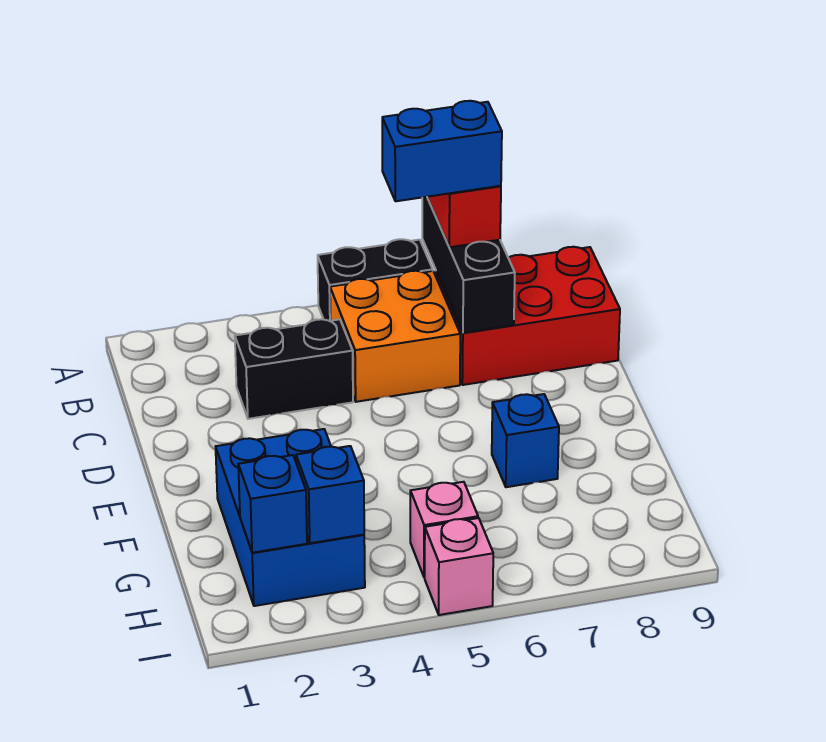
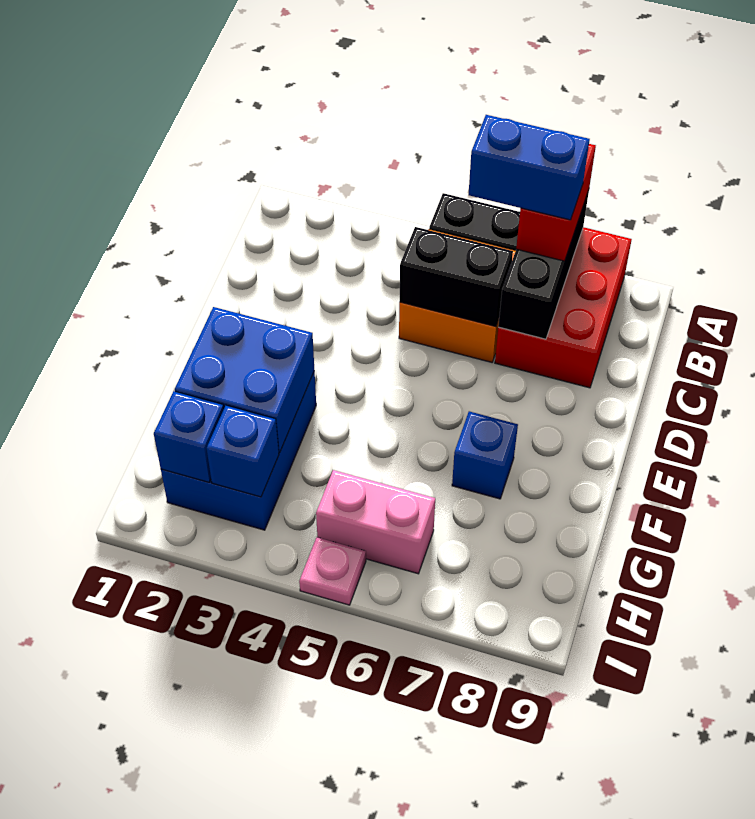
red 2x3 brick [436,247,620,385] -> red 2x3 brick turned to [495,227,632,388]
black 1x2 brick [235,319,353,419] -> black 1x2 brick moved to [400,227,513,327]
none -> blue 2x2 brick [175,307,314,452]
pink 1x1 brick [410,482,478,578] -> pink 1x2 brick [316,470,435,574]
pink 1x1 brick [425,518,493,615] -> pink 1x1 plate [299,537,366,605]

